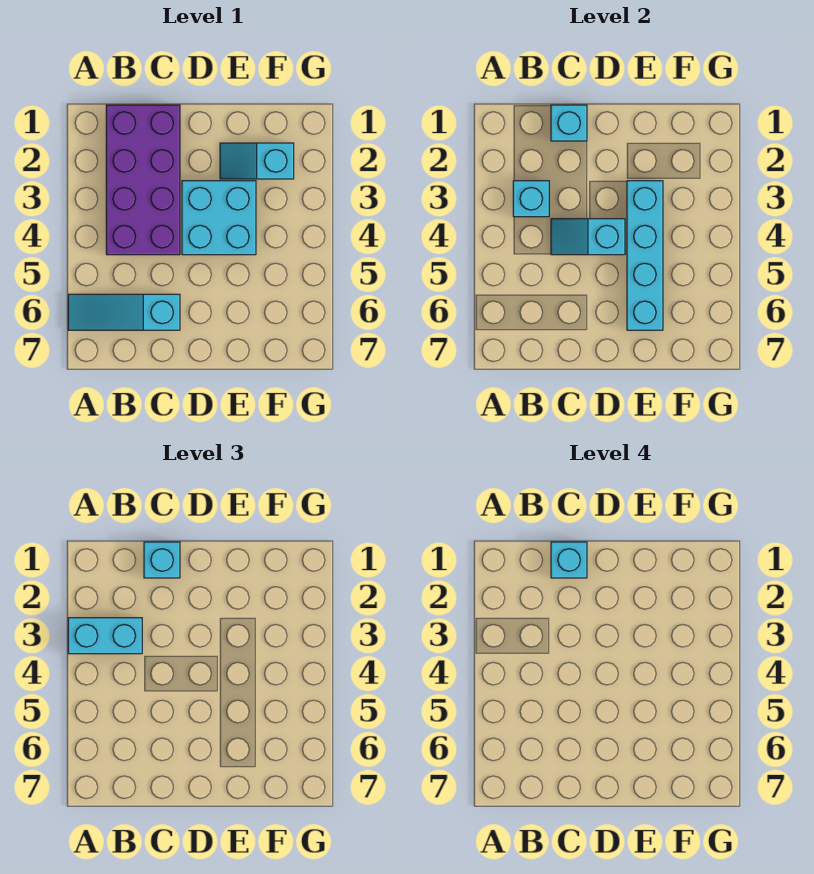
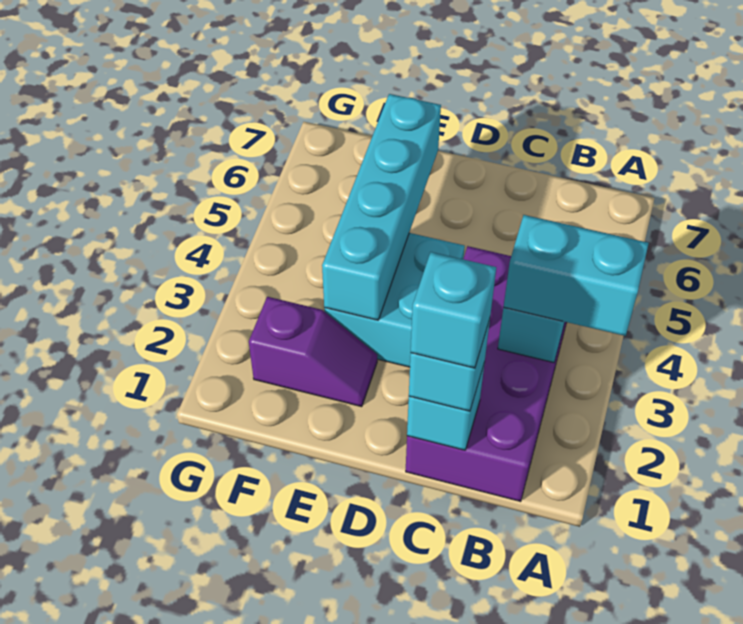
cyan 1x3 slope [68,294,180,330] -> none
cyan 1x2 slope [551,219,625,255] -> none
cyan 1x2 slope [220,143,294,179] -> purple 1x2 slope [249,297,377,407]

